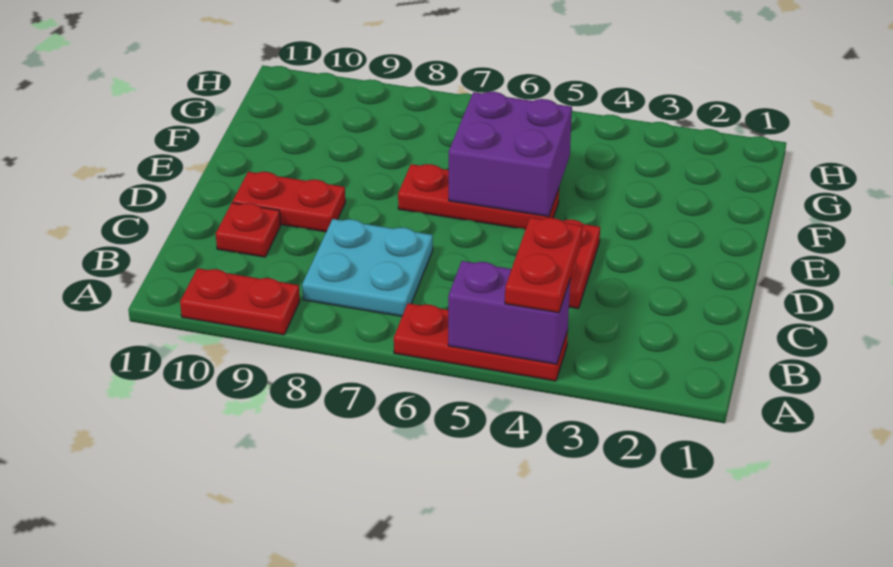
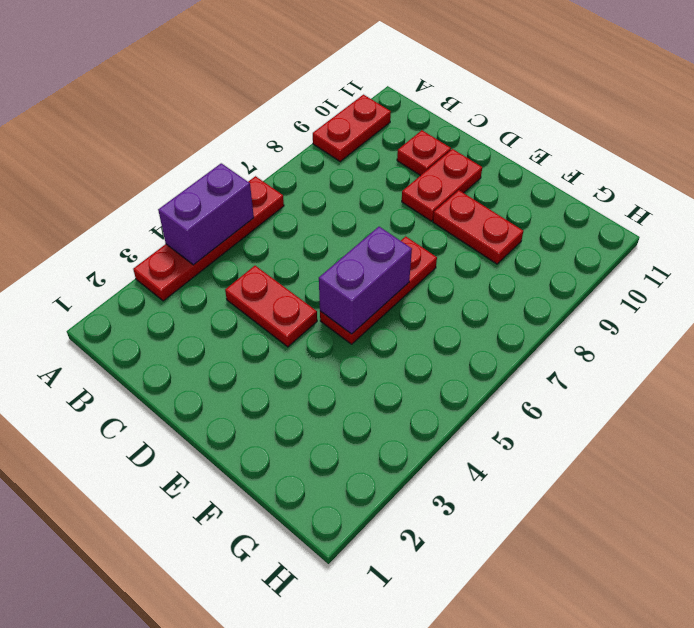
red 1x3 plate [394,303,568,381] -> red 1x4 plate [133,176,284,301]
red 1x2 plate [505,217,583,313] -> red 1x2 plate moved to [433,190,523,264]
cyan 2x2 plate [302,219,433,316] -> none
purple 2x2 brick [449,92,572,217] -> purple 1x2 brick [319,227,412,334]

